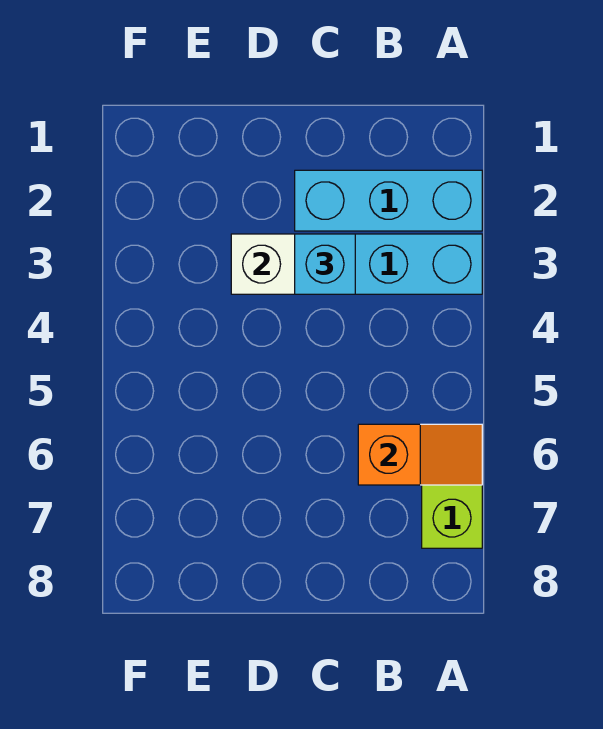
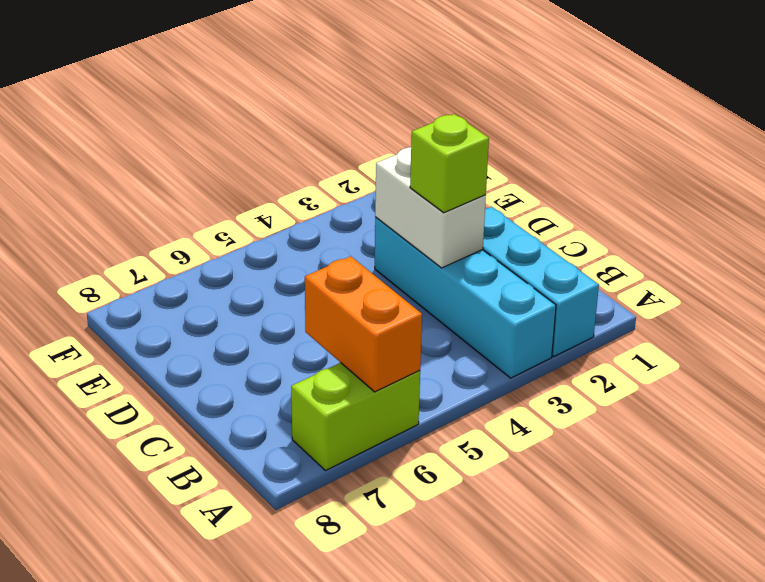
orange 1x2 slope [358,424,482,485] -> orange 1x2 brick [305,256,422,392]
cyan 1x1 brick [295,234,355,294] -> lime 1x1 brick [410,114,489,213]

